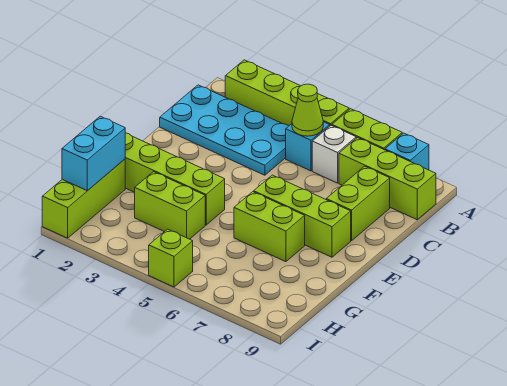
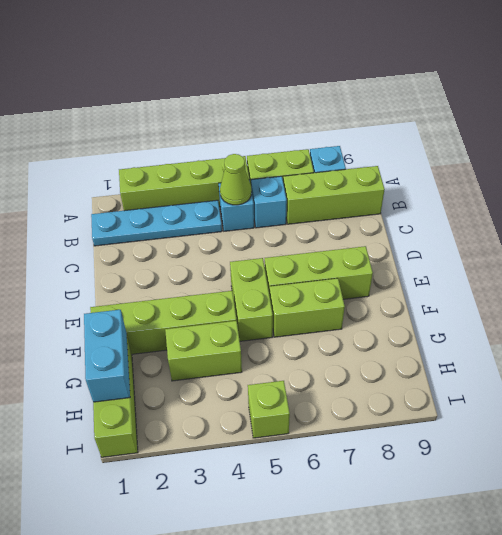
cyan 2x4 plate [160,85,288,175] -> cyan 1x4 plate [91,200,222,246]
white 1x1 brick [312,126,356,183] -> cyan 1x1 brick [251,176,287,228]
lime 1x2 brick [326,166,390,241] -> lime 1x2 brick moved to [230,258,273,341]

